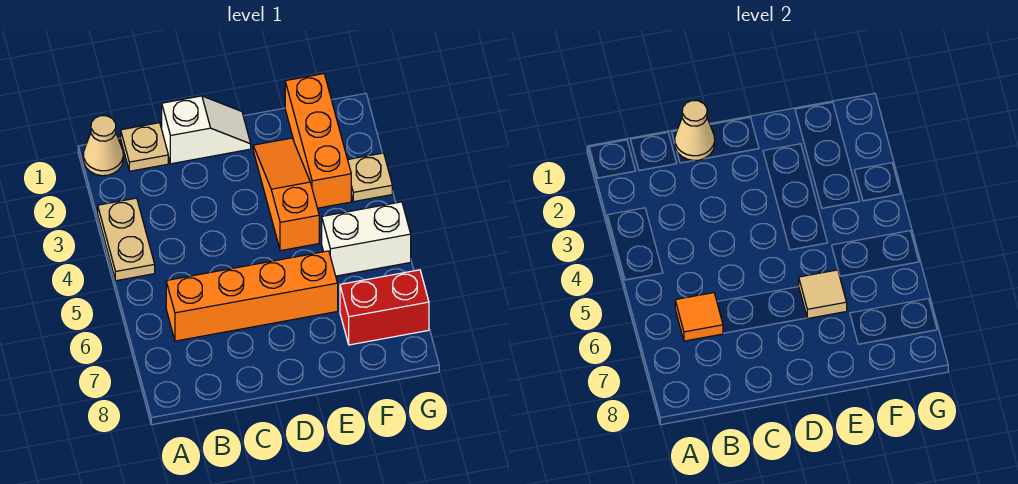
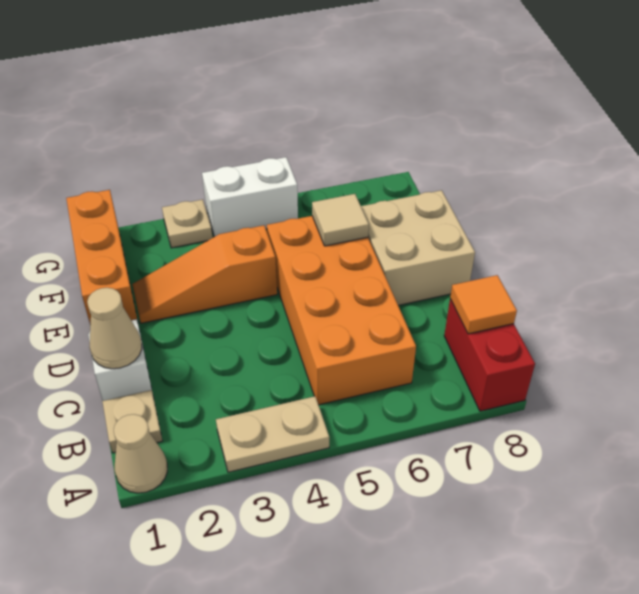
orange 1x4 brick [166,251,338,341] -> orange 2x4 brick [267,216,416,405]
orange 1x1 tile [675,293,723,341] -> orange 1x1 tile moved to [450,275,517,334]
none -> tan 2x2 brick [361,190,475,305]
orange 1x3 brick [285,74,351,208] -> orange 1x3 brick turned to [66,190,137,325]
white 1x2 brick [322,202,411,276] -> white 1x2 brick turned to [202,157,298,237]
red 1x2 brick [340,270,429,345] -> red 1x2 brick moved to [444,299,535,411]

